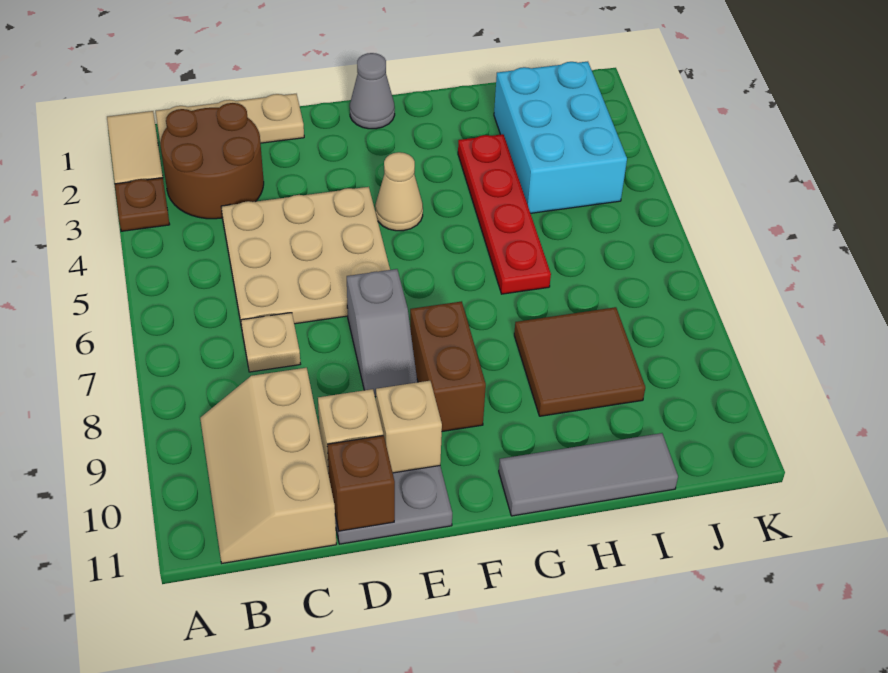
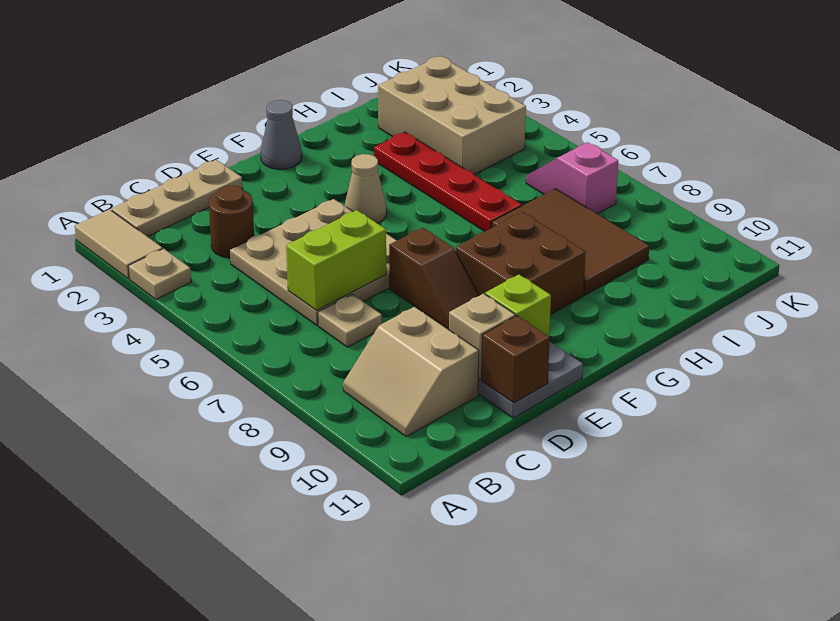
brown 1x1 plate [115,178,170,231] -> tan 1x1 plate [128,249,191,299]
brown 2x2 round brick [161,103,264,219] -> brown 1x1 round brick [209,186,254,258]
tan 2x3 slope [200,368,336,563] -> tan 2x2 slope [343,307,479,436]
none -> lime 1x2 brick [286,210,386,310]
grey 1x2 slope [347,269,417,397] -> brown 1x2 slope [389,228,479,329]
tan 1x1 brick [376,381,442,473] -> lime 1x1 brick [485,275,551,336]
brown 1x2 brick [410,301,486,431] -> brown 2x2 brick [456,212,586,315]
grey 1x3 tile [499,433,678,516] -> none
brown 2x2 tile [514,307,645,416] -> brown 2x3 tile [492,189,649,295]
cyan 2x3 brick [494,62,627,213] -> tan 2x3 brick [378,56,526,174]
none -> pink 1x2 slope [526,142,618,214]

